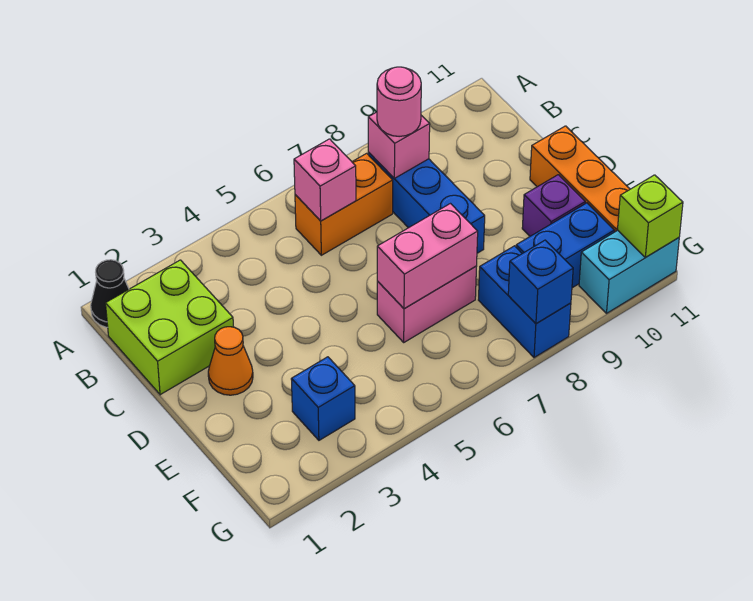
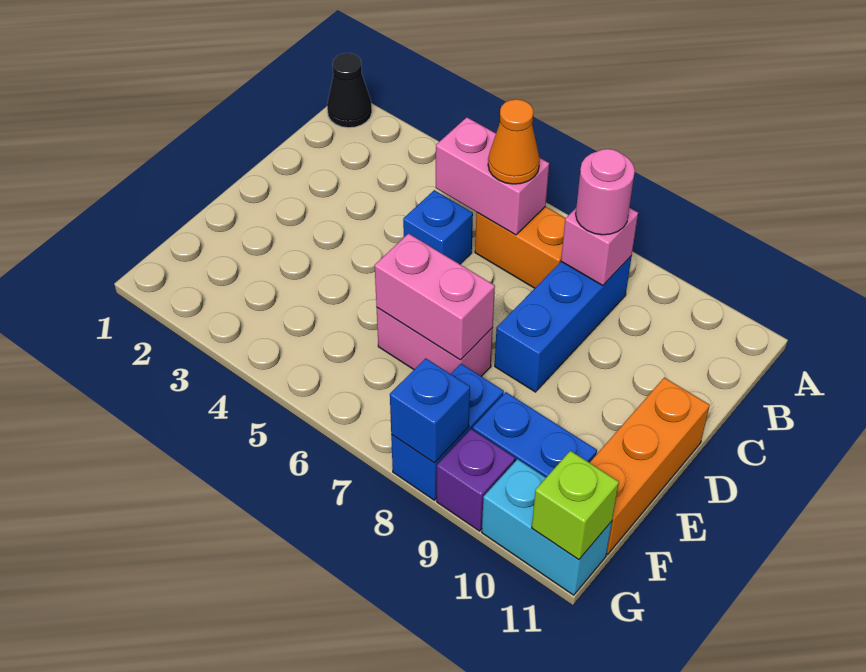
lime 2x2 brick [106,260,233,395] -> none
pink 1x1 brick [294,139,356,221] -> pink 1x2 brick [436,117,549,235]
orange 1x1 cone [208,327,253,395] -> orange 1x1 cone moved to [488,99,540,184]
purple 1x1 brick [522,175,585,236] -> purple 1x1 brick moved to [437,429,515,531]
blue 1x1 brick [291,357,355,440] -> blue 1x1 brick moved to [403,190,473,264]

